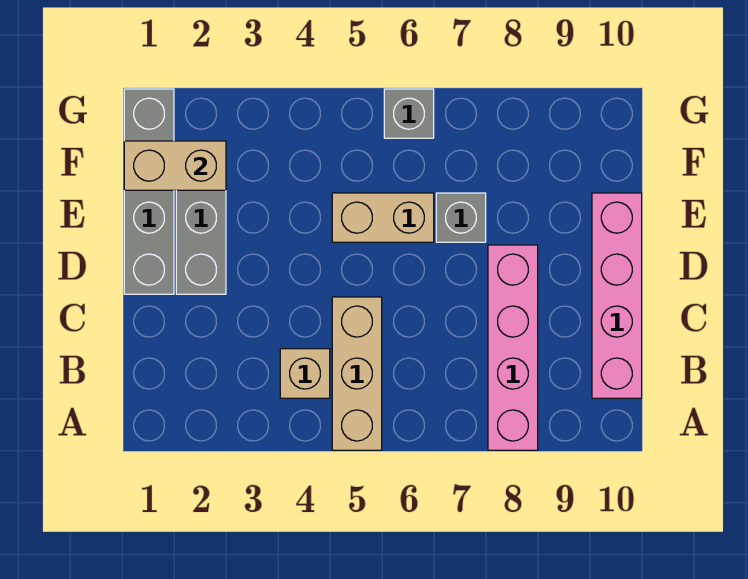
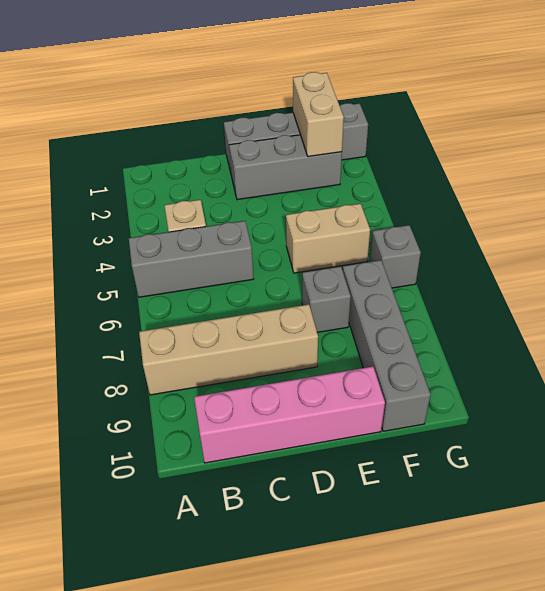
tan 1x3 brick [332,297,382,450] -> grey 1x3 brick [129,221,254,297]
pink 1x4 brick [488,245,538,450] -> tan 1x4 brick [139,304,318,395]
tan 1x2 brick [332,193,434,242] -> tan 1x2 brick turned to [286,204,370,273]
none -> grey 1x4 brick [343,260,431,431]

